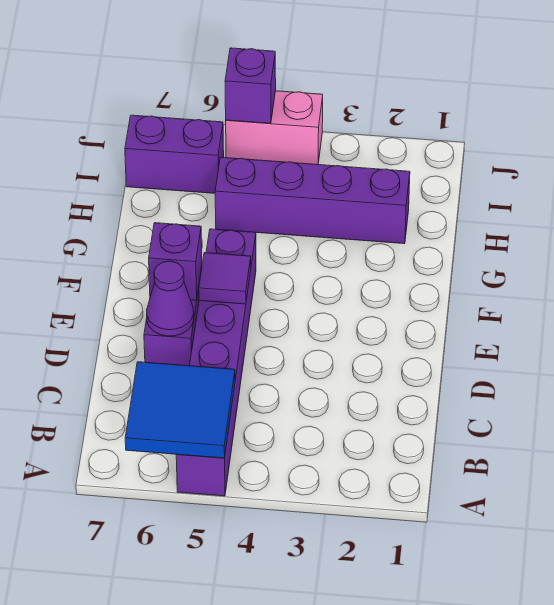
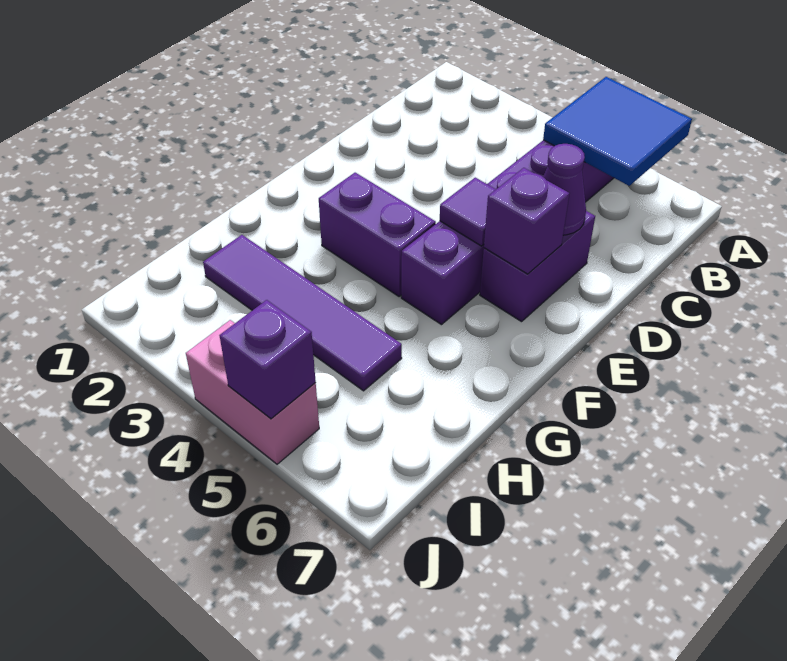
purple 1x4 brick [215,157,410,244] -> purple 1x4 tile [203,235,402,391]
purple 1x2 brick [125,115,224,193] -> purple 1x2 brick moved to [319,173,436,296]

